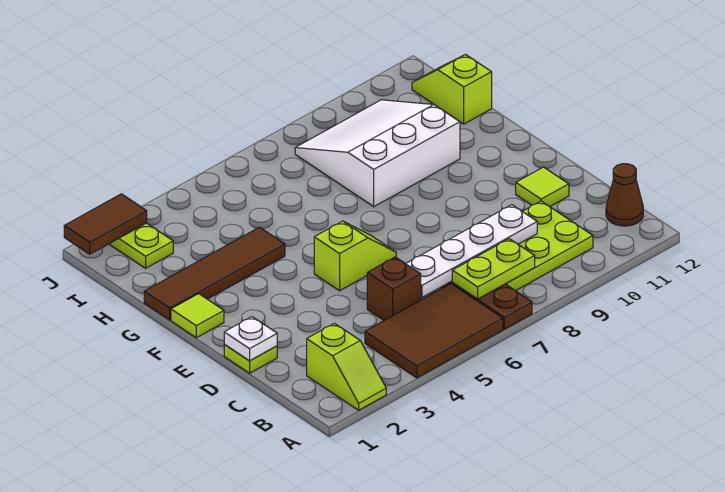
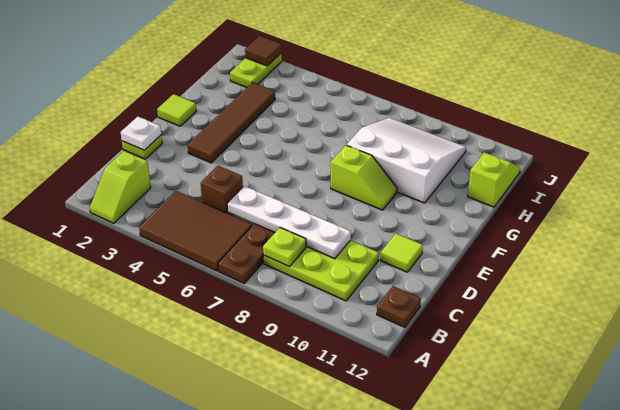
lime 1x2 plate [452,239,535,299] -> lime 1x1 plate [263,228,306,267]
brown 1x1 cone [606,164,643,226] -> brown 1x1 plate [377,286,421,327]
lime 1x2 slope [314,221,396,291] -> lime 1x2 slope moved to [331,145,397,210]
brown 1x4 tile [144,227,285,320] -> brown 1x4 tile turned to [188,82,275,163]
brown 1x2 tile [64,194,147,254] -> brown 1x1 tile [245,36,282,66]

